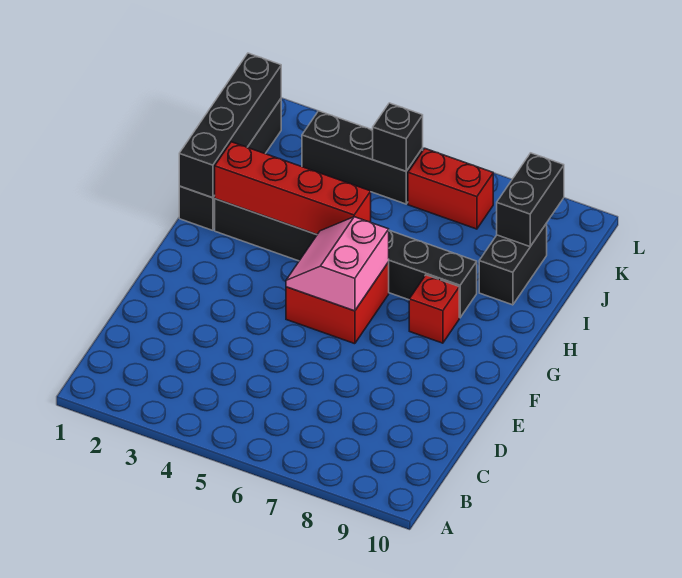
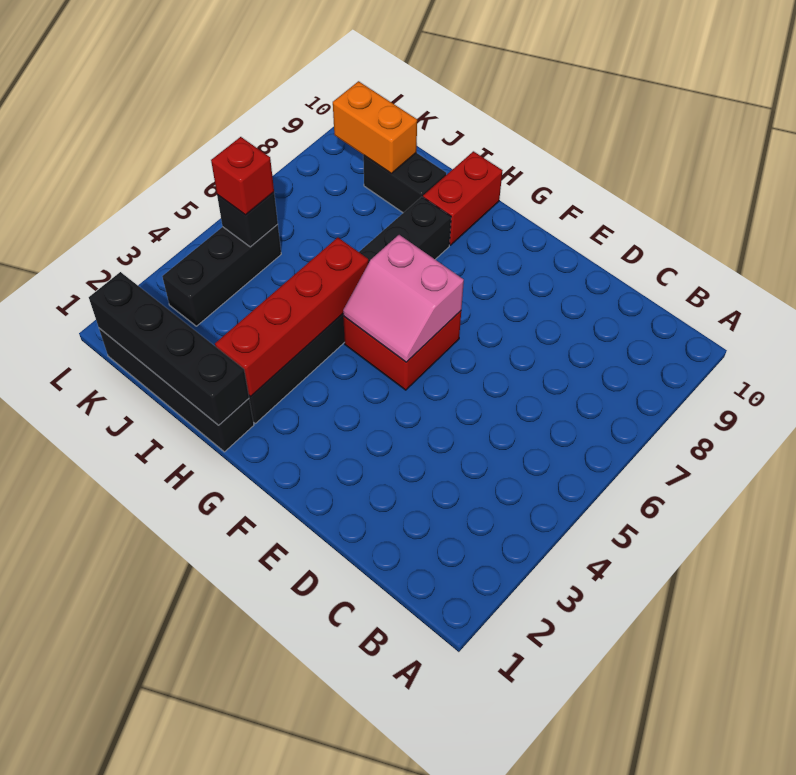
red 1x1 brick [409,275,459,343] -> red 1x1 brick moved to [211,137,274,215]
black 1x2 brick [497,153,564,246] -> orange 1x2 brick [333,81,417,173]
red 1x2 brick [408,148,493,229] -> red 1x2 brick moved to [423,151,503,245]

